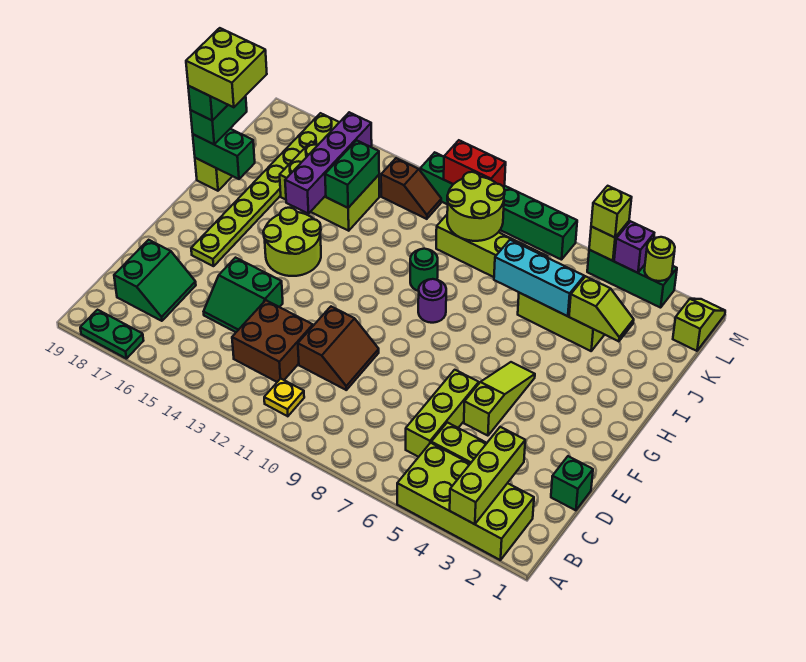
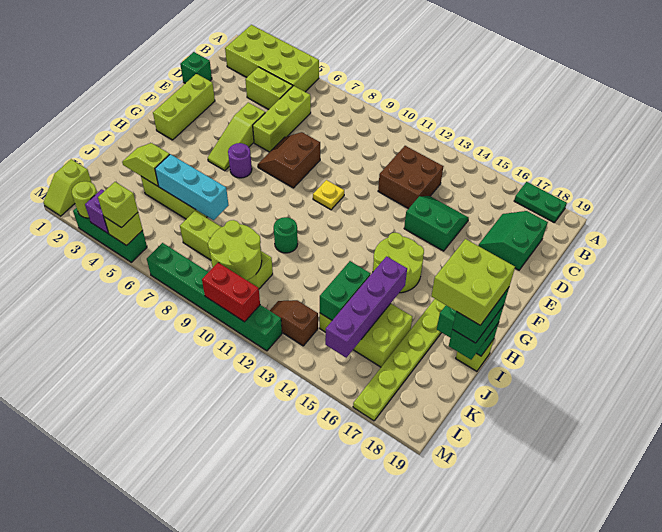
lime 1x3 brick [450,427,525,524] -> lime 1x3 brick moved to [153,74,215,140]
yellow 1x1 plate [264,379,304,416] -> yellow 1x1 plate moved to [313,180,344,210]
brown 2x2 slope [298,307,379,390] -> brown 2x2 slope moved to [258,132,320,188]
purple 1x1 round brick [418,279,446,323] -> purple 1x1 round brick moved to [228,143,252,178]

